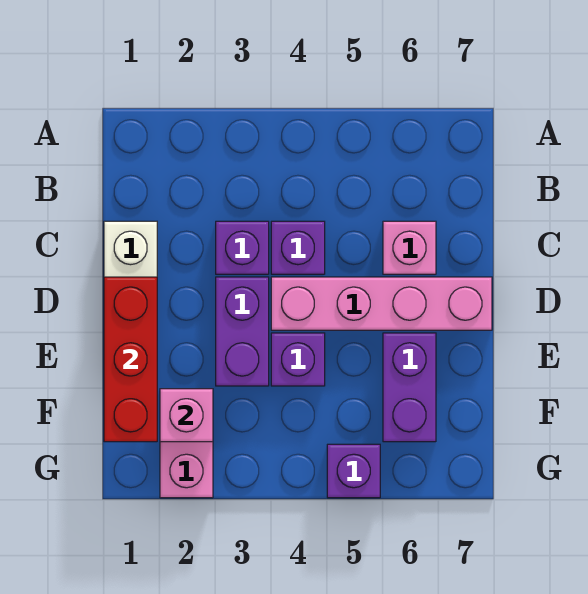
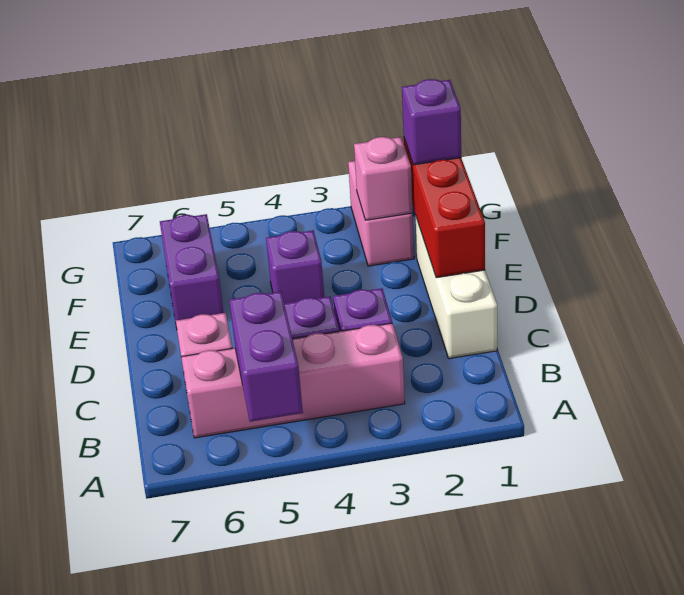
purple 1x2 brick [216,277,269,386] -> purple 1x2 brick moved to [229,292,303,422]
pink 1x4 brick [271,277,492,330] -> pink 1x4 brick moved to [181,323,405,438]
purple 1x1 brick [327,444,380,498] -> purple 1x1 brick moved to [402,79,461,165]

